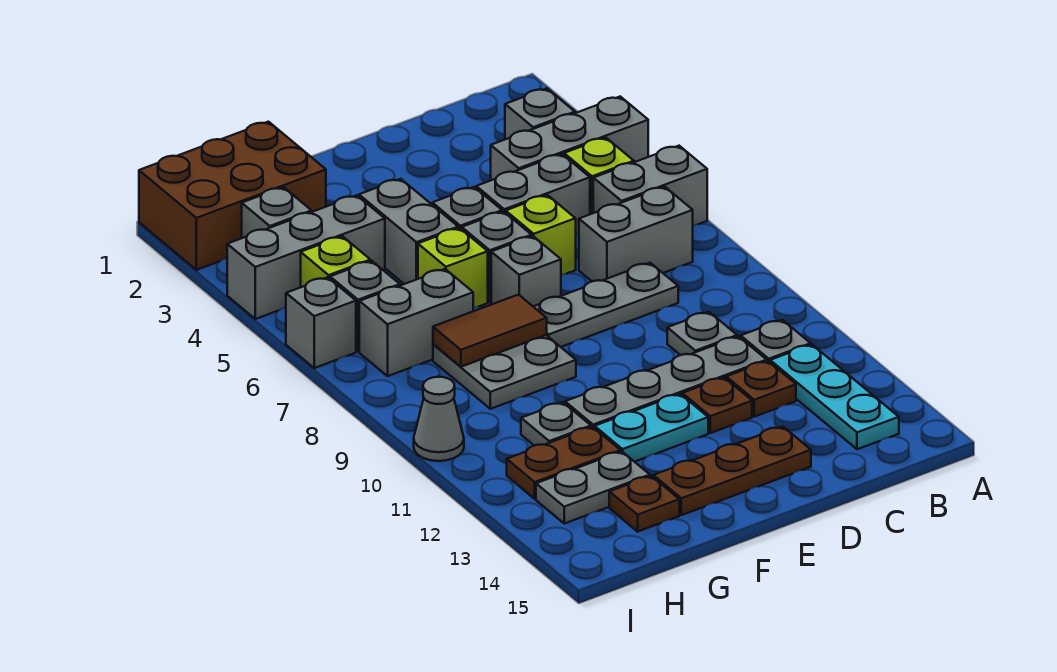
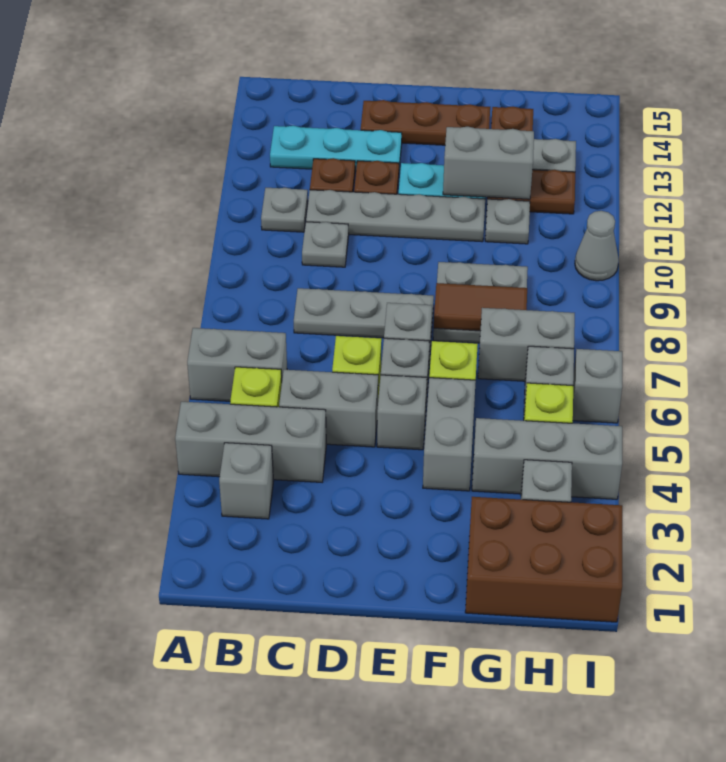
grey 1x2 brick [579,187,693,281] -> grey 1x2 brick moved to [443,127,534,199]
cyan 1x3 plate [770,345,899,449] -> cyan 1x3 plate turned to [270,126,402,171]

